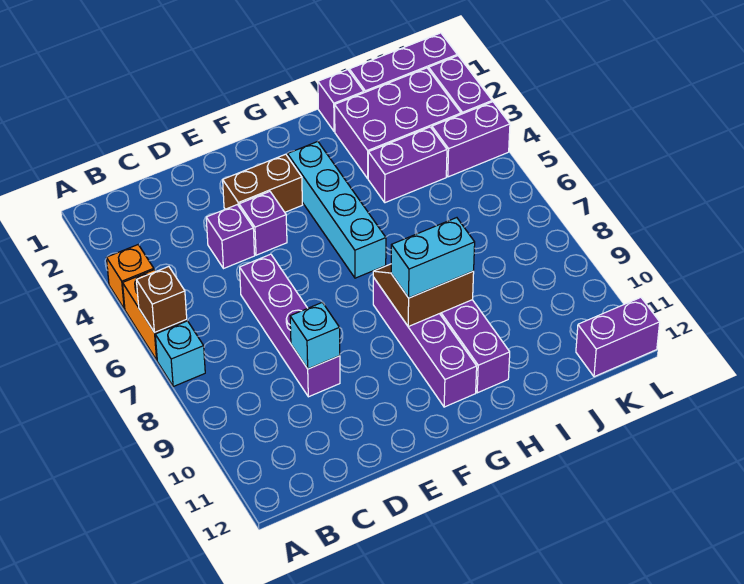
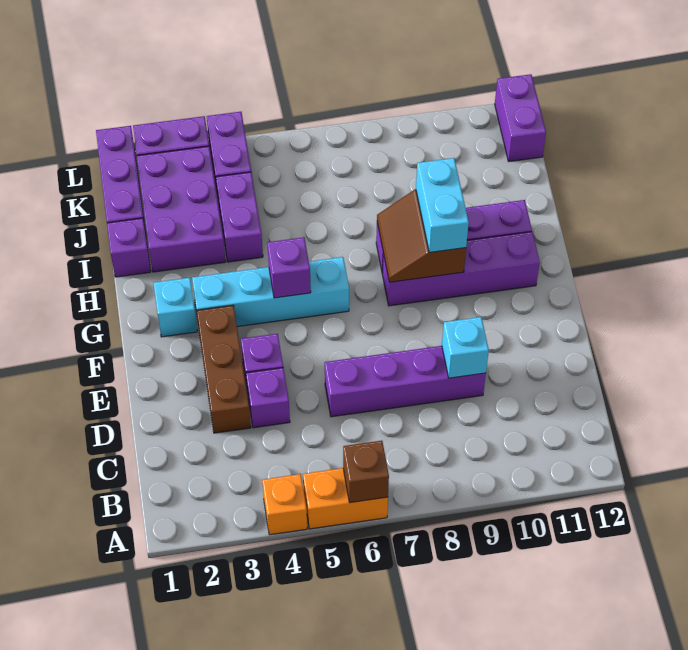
cyan 1x1 brick [155,321,205,386] -> cyan 1x1 brick moved to [154,278,197,337]
brown 1x2 brick [223,154,302,212] -> brown 1x3 brick [197,305,251,433]
none -> purple 1x1 brick [267,237,311,298]

